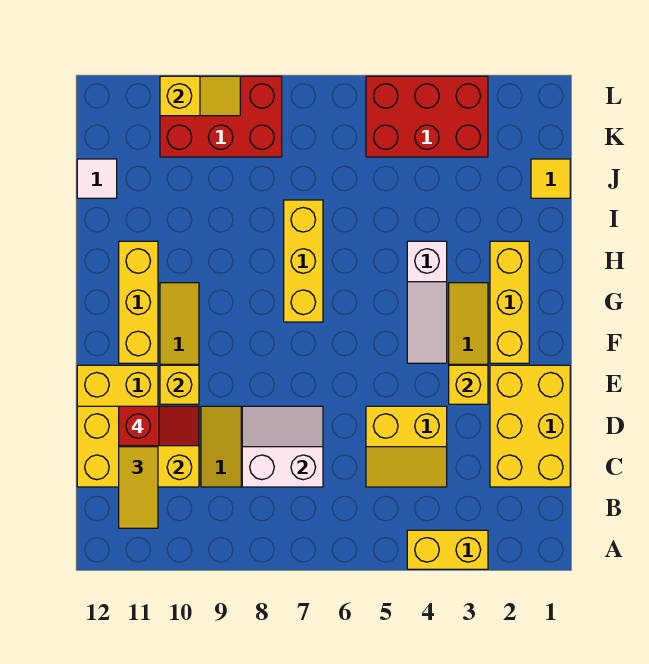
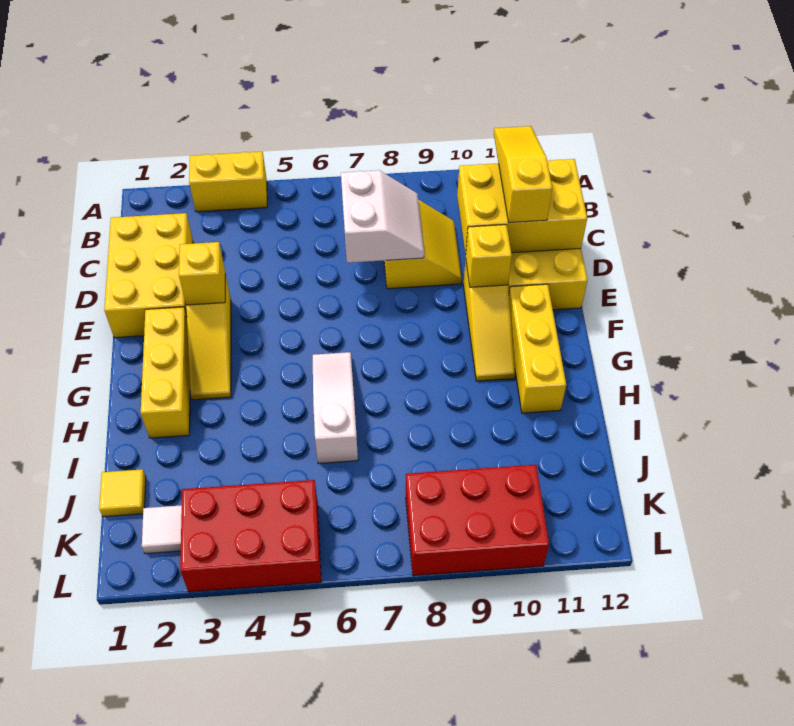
yellow 2x2 slope [366,406,447,487] -> none
white 2x2 slope [242,406,323,487] -> white 2x2 slope turned to [341,170,424,263]
red 1x2 slope [119,406,199,446] -> none
white 1x3 slope [407,241,447,363] -> white 1x3 slope moved to [313,352,358,463]
yellow 1x3 brick [284,200,323,322] -> none
white 1x1 tile [77,159,117,198] -> white 1x1 tile moved to [142,505,182,554]
yellow 1x2 slope [160,76,240,116] -> none

